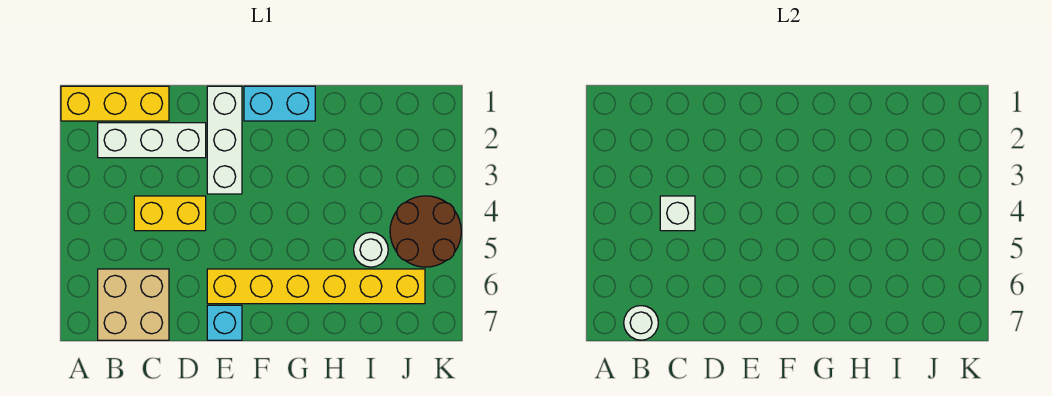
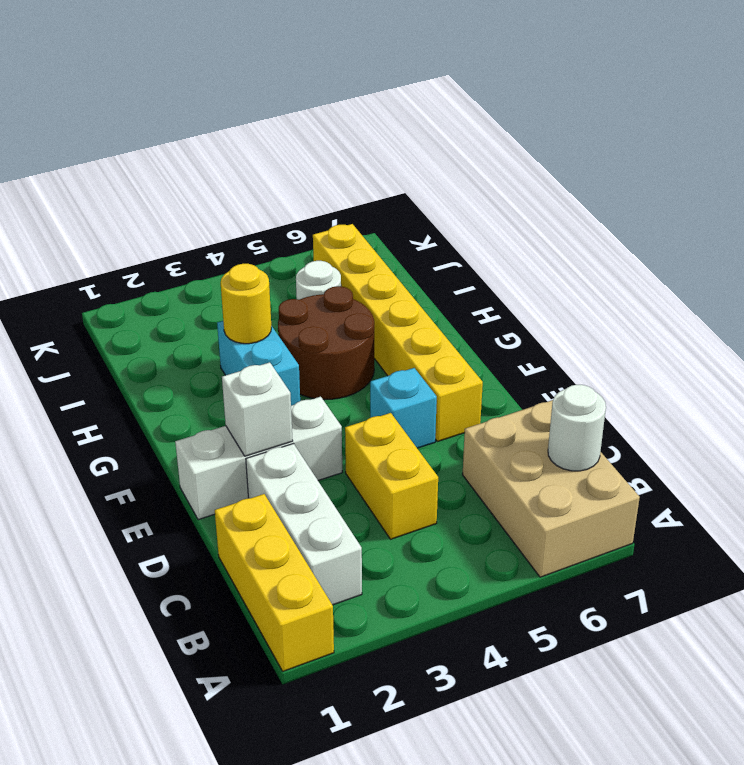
tan 2x2 brick [98,269,169,340] -> tan 2x3 brick [463,400,640,577]
white 1x1 brick [660,196,695,231] -> white 1x1 brick moved to [222,362,293,456]
cyan 1x1 brick [207,305,242,340] -> cyan 1x1 brick moved to [370,368,437,448]
cyan 1x2 brick [244,86,315,121] -> cyan 1x2 brick moved to [217,321,300,406]
none -> yellow 1x1 round brick [221,264,271,344]
brown 2x2 round brick [390,196,461,267] -> brown 2x2 round brick moved to [278,286,374,399]

